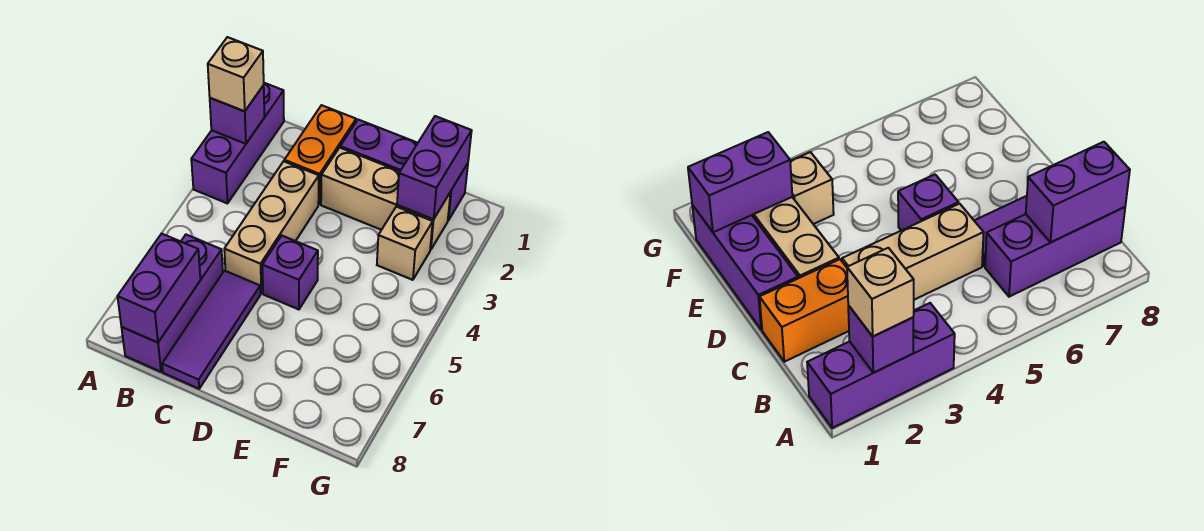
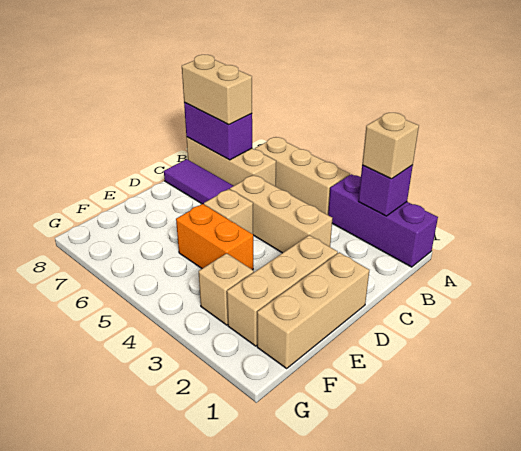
none -> tan 1x3 brick [255,137,350,215]
purple 1x3 brick [122,235,223,372] -> tan 1x3 brick [186,137,276,186]
none -> tan 1x2 brick [182,55,252,125]
orange 1x2 brick [284,105,356,204] -> orange 1x2 brick moved to [176,204,253,270]
purple 1x3 brick [340,120,468,220] -> tan 1x3 brick [257,252,369,368]
purple 1x1 brick [262,236,318,309] -> tan 1x1 brick [204,189,253,234]
purple 1x2 brick [397,116,472,219] -> none

